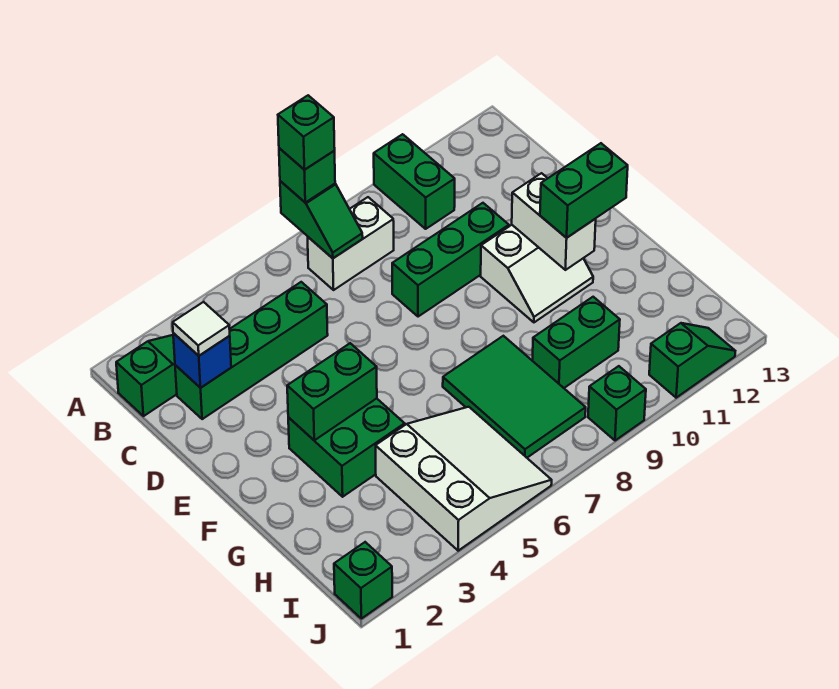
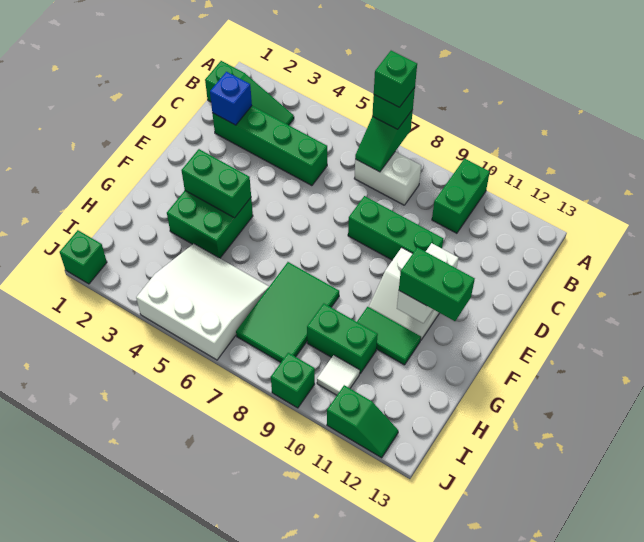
white 1x1 tile [173,302,230,356] -> white 1x1 tile moved to [317,355,360,395]
none -> green 1x2 tile [357,307,421,365]
white 3x3 slope [376,407,552,551] -> white 3x3 slope turned to [136,244,269,360]

